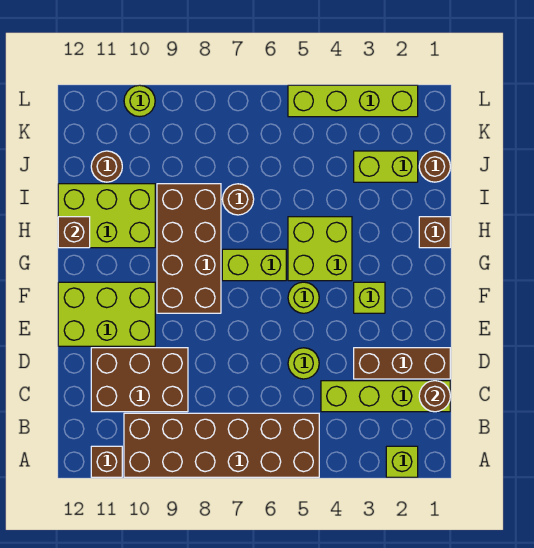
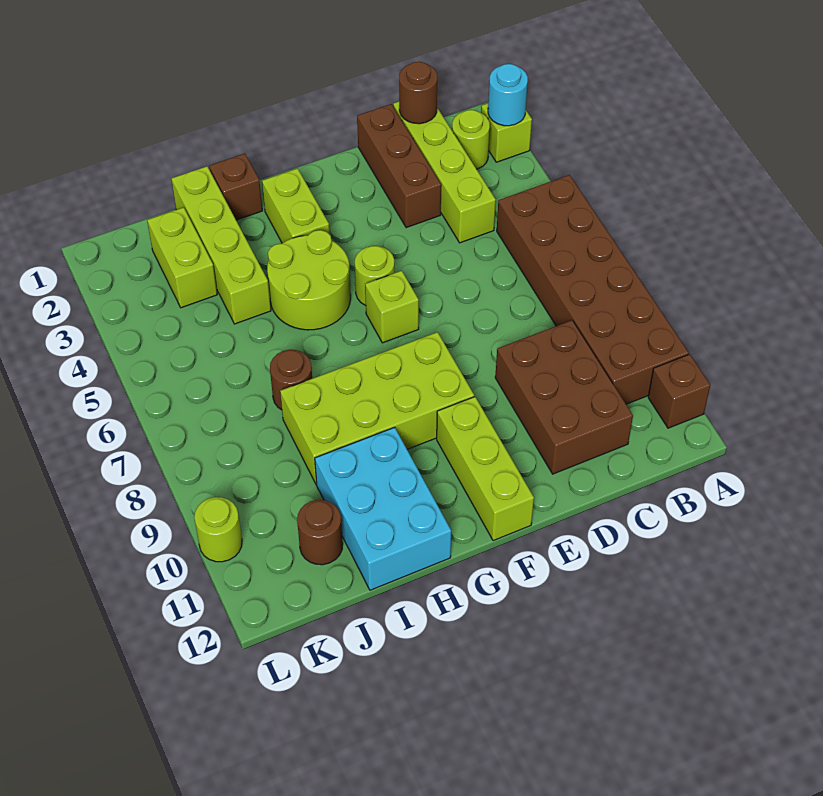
none -> cyan 1x1 round brick [488,64,528,126]
lime 1x1 round brick [288,348,319,379] -> lime 1x1 round brick moved to [452,110,490,169]
lime 2x3 brick [58,282,155,346] -> lime 1x3 brick [437,397,534,541]
lime 1x1 brick [354,282,385,313] -> lime 1x1 brick moved to [365,271,419,343]
brown 2x4 brick [157,184,221,313] -> lime 2x4 brick [280,332,474,484]
lime 2x2 brick [288,217,352,281] -> lime 2x2 round brick [267,230,351,330]
lime 1x2 brick [222,249,286,281] -> lime 1x2 brick moved to [262,168,330,243]
lime 2x3 brick [58,184,155,248] -> cyan 2x3 brick [315,427,451,590]
brown 1x1 brick [58,217,90,248] -> none
brown 1x1 round brick [419,151,450,182] -> none
lime 1x4 brick [288,85,418,117] -> lime 1x4 brick moved to [171,166,271,324]

